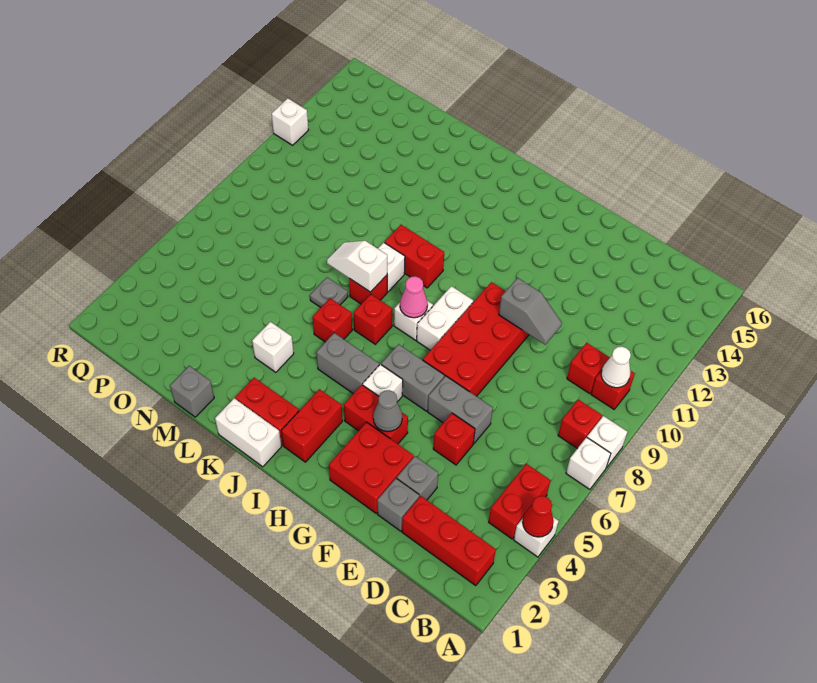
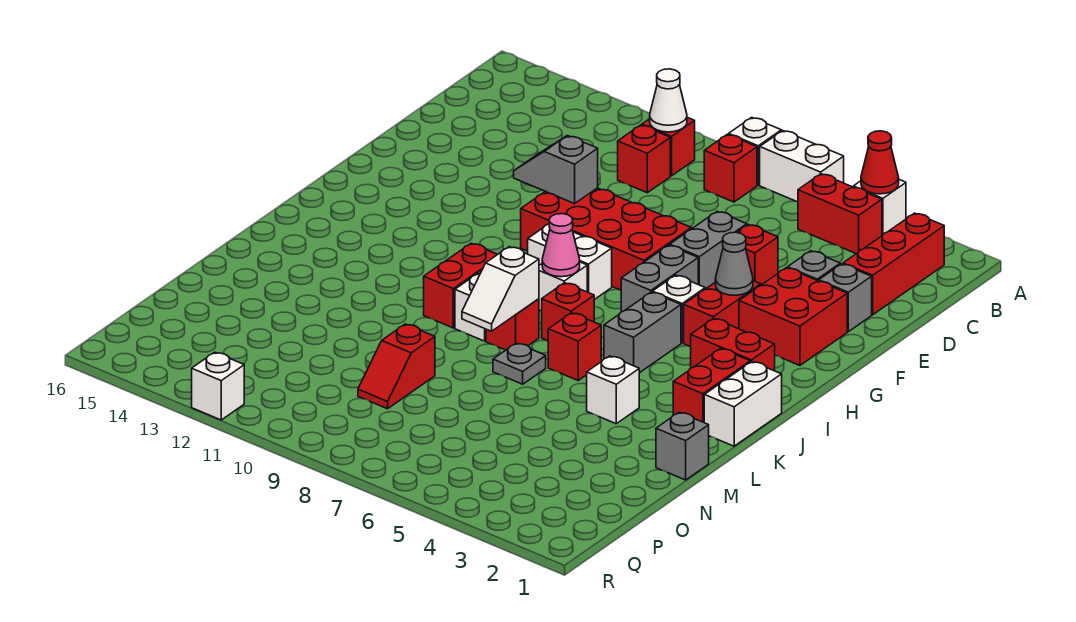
white 1x1 brick [566,437,611,489] -> white 1x2 brick [760,131,844,202]
grey 1x2 slope [499,278,562,345] -> grey 1x2 slope turned to [514,135,598,204]
none -> red 1x2 slope [358,324,435,409]

